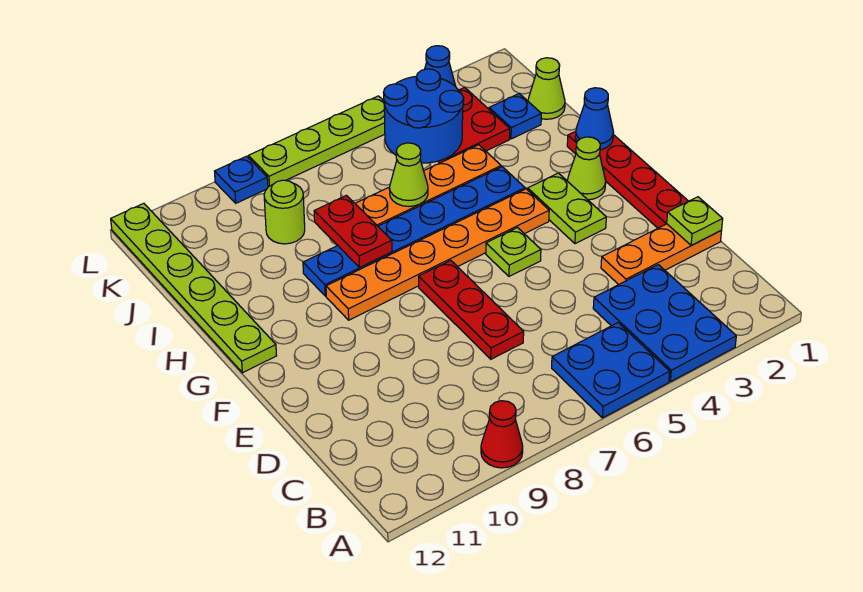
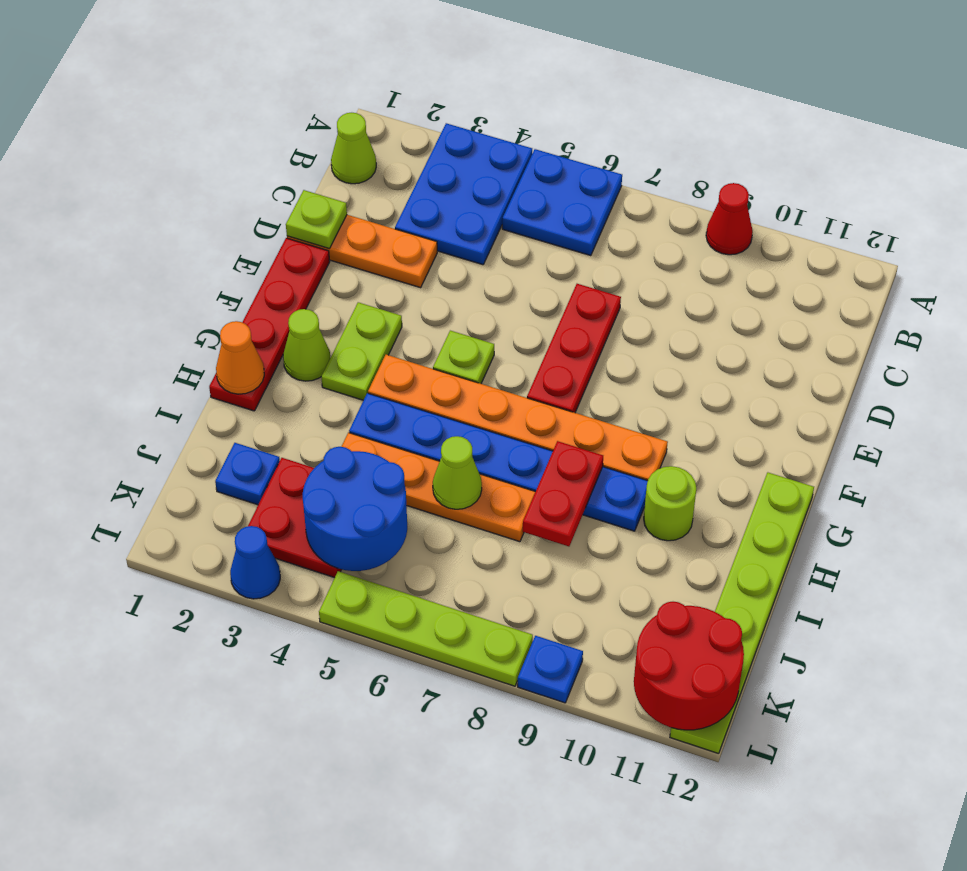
blue 1x1 cone [575,88,614,150] -> orange 1x1 cone [216,321,264,394]
lime 1x1 cone [528,58,565,119] -> lime 1x1 cone moved to [331,113,376,184]
lime 1x1 round brick [264,180,305,244] -> lime 1x1 round brick moved to [644,466,696,541]
none -> red 2x2 round brick [634,602,744,730]

